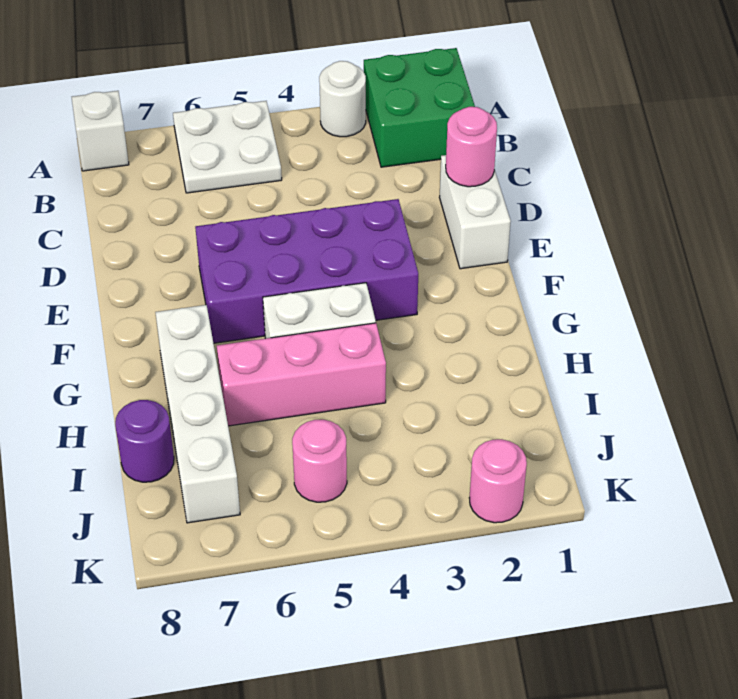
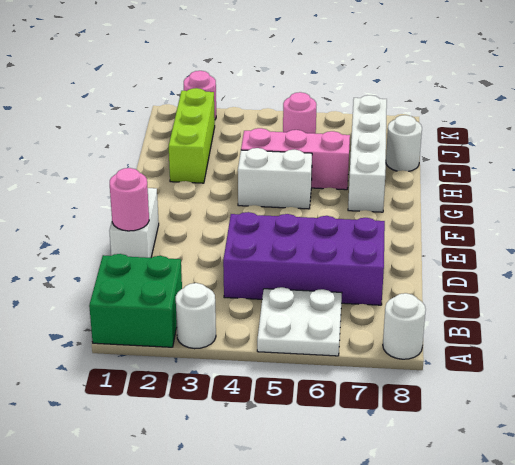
white 1x1 brick [72,91,129,171] -> white 1x1 round brick [383,293,426,359]
purple 2x4 brick [195,199,418,343] -> purple 2x4 brick moved to [223,212,385,305]
none -> lime 1x3 brick [169,88,215,183]
purple 1x1 round brick [115,400,174,482] -> white 1x1 round brick [386,115,422,171]

